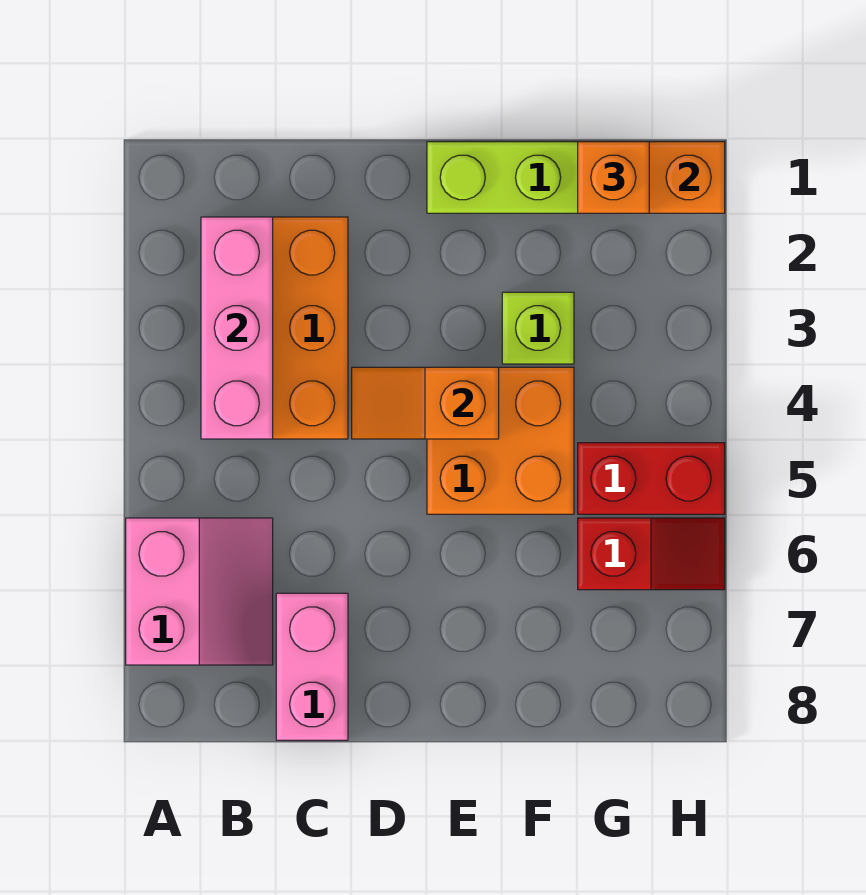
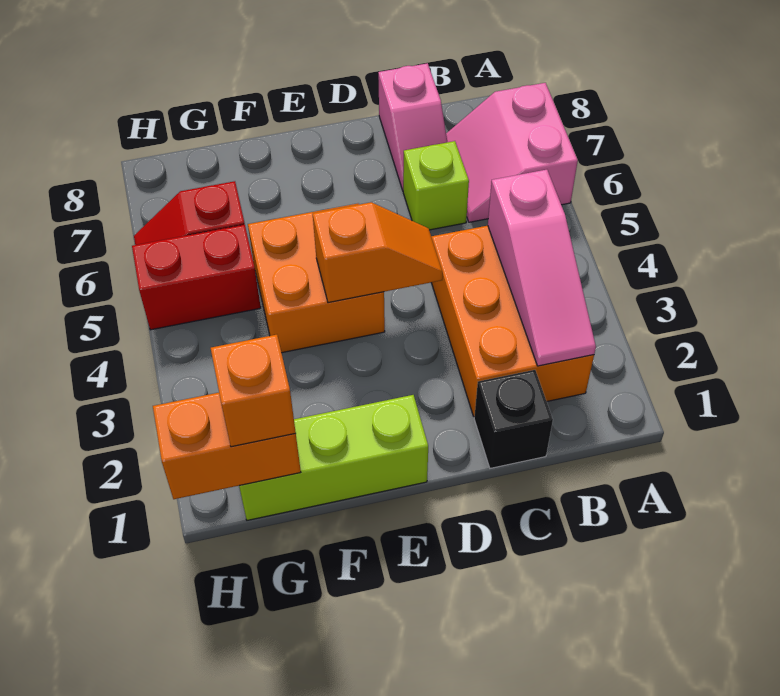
pink 1x3 brick [201,217,273,439] -> pink 1x3 slope [488,170,596,366]
none -> black 1x1 brick [474,370,553,468]
pink 1x2 brick [276,593,348,740] -> pink 1x2 slope [378,63,447,190]
lime 1x1 brick [502,292,574,364] -> lime 1x1 brick moved to [403,141,469,230]

